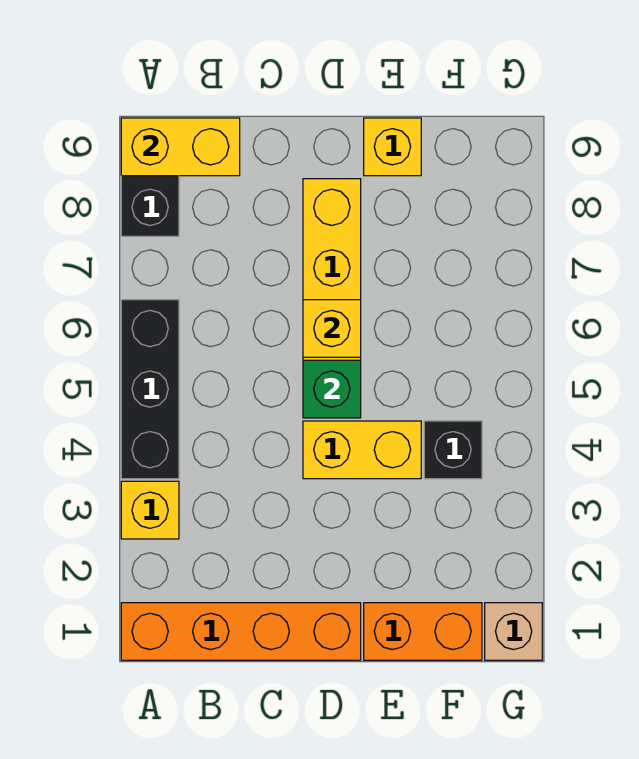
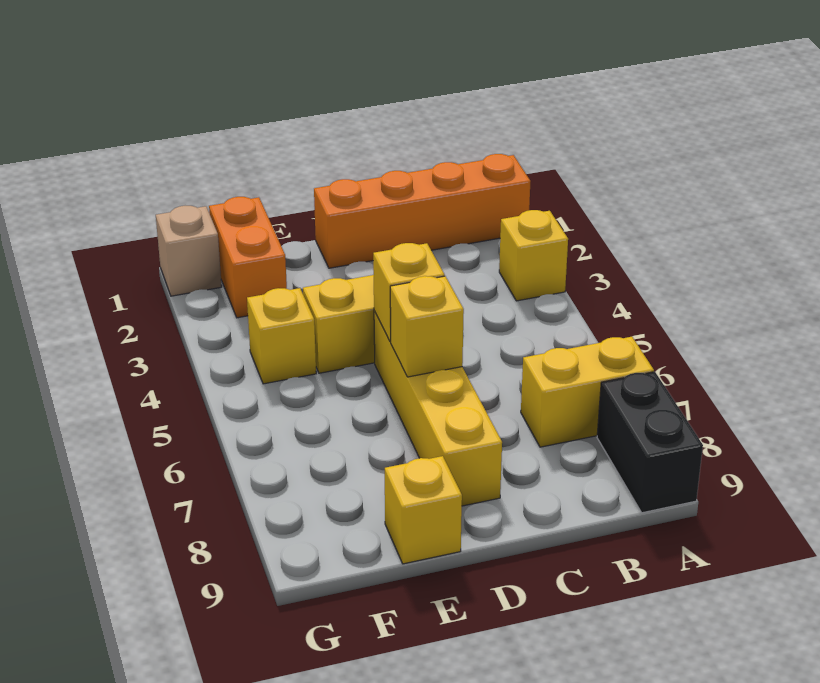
black 1x3 brick [121,300,179,479] -> none
yellow 1x2 brick [121,118,240,176] -> yellow 1x2 brick moved to [521,337,654,447]
green 1x1 brick [303,360,361,418] -> yellow 1x1 brick [373,243,445,342]
orange 1x2 brick [364,603,482,660] -> orange 1x2 brick turned to [209,197,287,318]
black 1x1 brick [424,421,482,479] -> yellow 1x1 brick [247,288,316,384]

